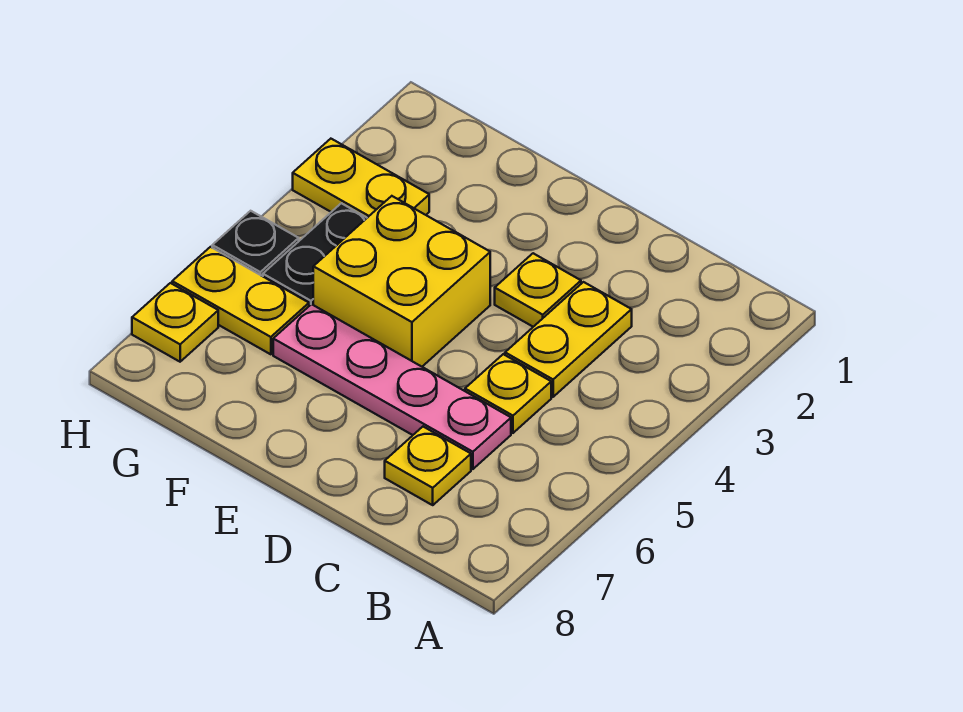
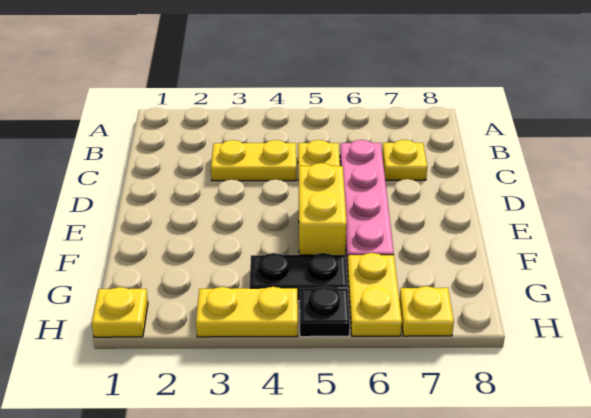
yellow 1x1 plate [495,253,581,327] -> yellow 1x1 plate moved to [92,287,148,337]
yellow 2x2 brick [313,196,490,367] -> yellow 1x2 brick [299,163,347,255]
yellow 1x2 plate [293,139,429,218] -> yellow 1x2 plate turned to [196,287,298,337]

